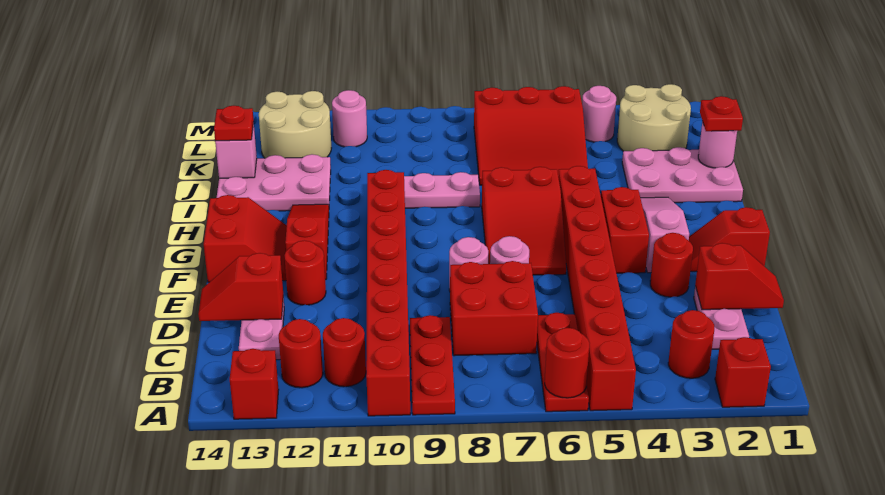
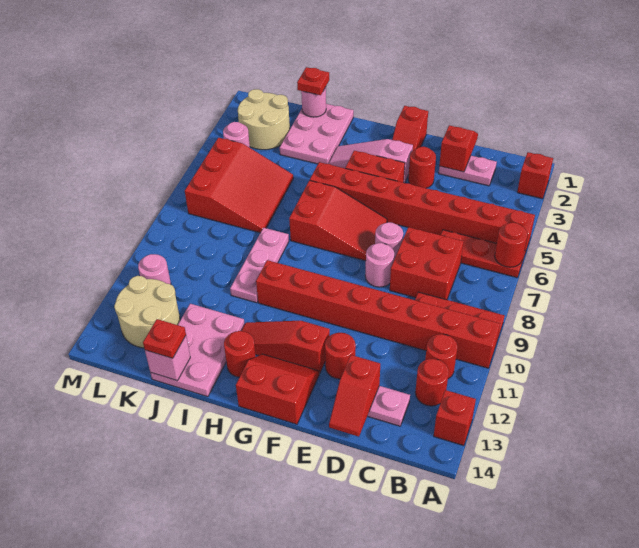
red 1x1 round brick [668,310,714,378] -> red 1x1 round brick moved to [224,331,256,377]

